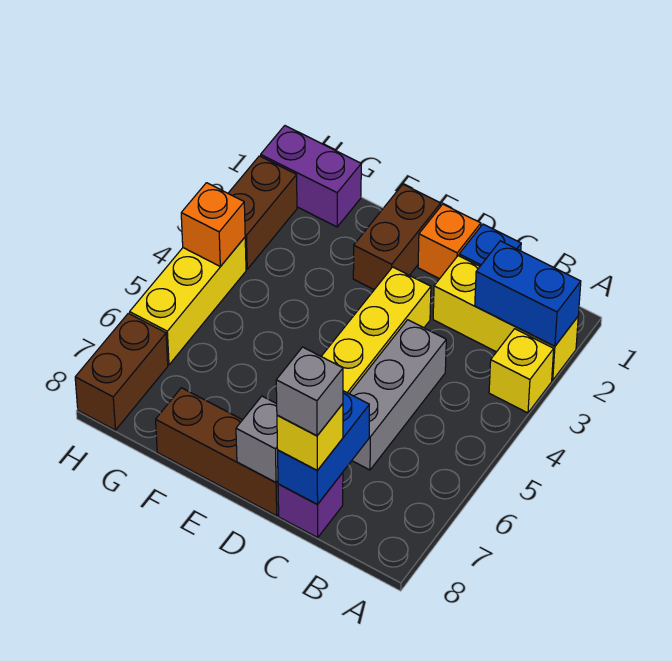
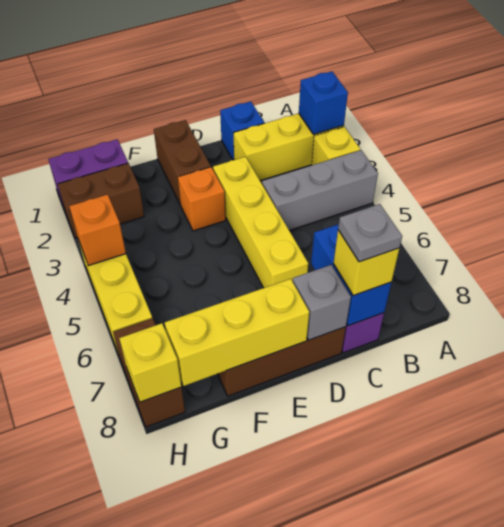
blue 1x2 brick [475,241,581,346] -> blue 1x1 brick [299,71,348,134]
grey 1x3 brick [349,320,446,470] -> grey 1x3 brick turned to [262,150,378,231]
grey 1x1 brick [276,347,343,436] -> grey 1x1 plate [338,204,402,262]
orange 1x1 brick [418,204,481,279] -> orange 1x1 brick moved to [178,167,226,231]
none -> yellow 1x3 brick [165,279,309,386]
brown 1x2 brick [228,156,297,269] -> brown 1x2 brick turned to [58,163,144,238]
none -> yellow 1x1 brick [119,323,181,402]

